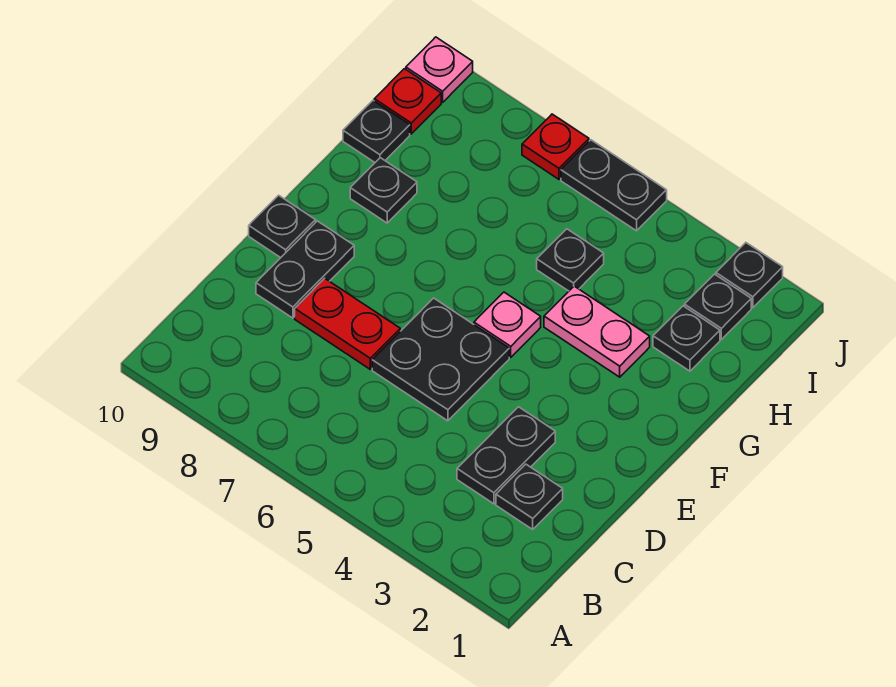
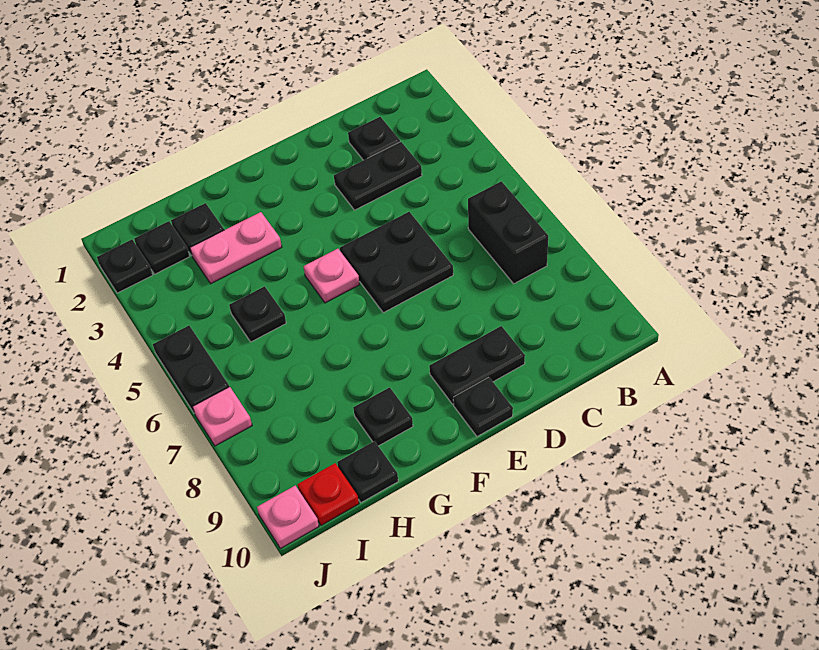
none -> black 1x2 brick [468,181,548,284]
red 1x2 plate [295,278,400,369] -> none
pink 1x2 plate [544,286,650,377] -> pink 1x2 plate turned to [190,212,282,284]
red 1x1 plate [522,114,589,179] -> pink 1x1 plate [193,387,252,446]

